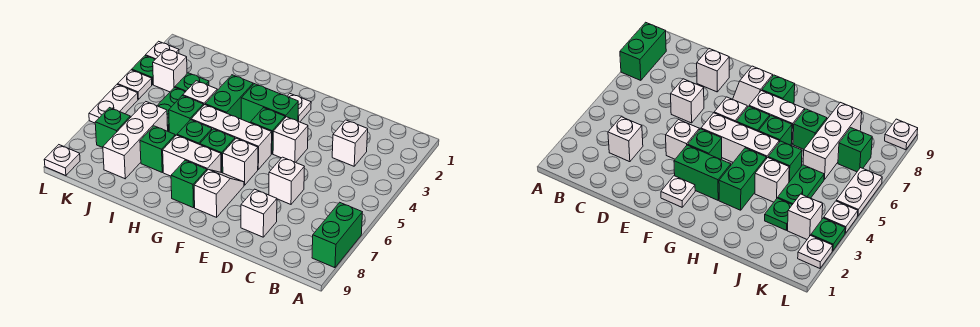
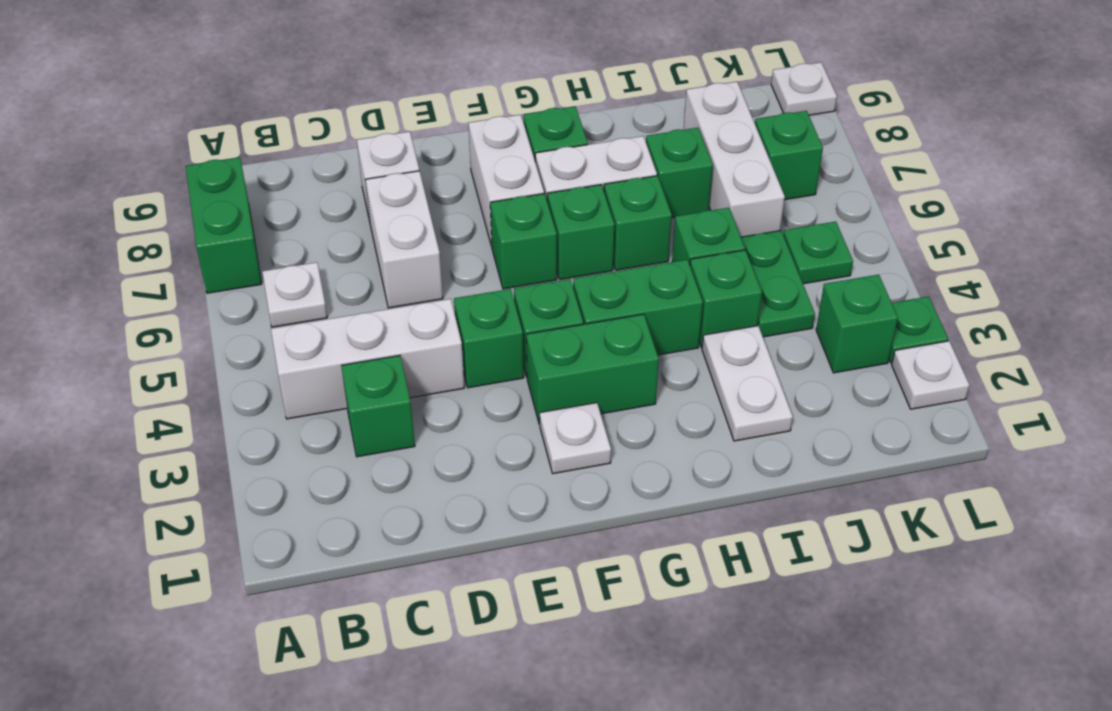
white 1x1 brick [332,120,368,166] -> green 1x1 brick [341,355,415,457]
white 1x1 brick [269,157,304,204] -> white 1x2 brick [365,171,443,308]
white 1x1 brick [273,117,308,162] -> green 1x1 brick [454,289,524,388]
white 1x3 brick [191,105,272,169] -> white 1x3 brick moved to [271,299,464,419]
white 1x1 brick [223,138,258,185] -> green 1x1 brick [490,194,557,289]
white 1x2 slope [194,169,244,217] -> white 1x2 brick [468,115,544,247]
green 1x2 brick [205,75,253,119] -> green 1x2 brick turned to [573,260,703,355]
white 1x1 brick [183,81,217,106] -> green 1x1 brick [690,250,762,348]
green 1x1 plate [175,73,209,92] -> green 1x1 plate moved to [783,221,853,284]
white 1x1 brick [153,49,187,92] -> green 1x1 brick [816,275,898,373]
white 1x1 plate [118,70,152,99] -> white 1x1 plate moved to [262,262,327,327]
white 1x2 plate [89,84,138,123] -> white 1x2 plate moved to [702,326,793,441]

